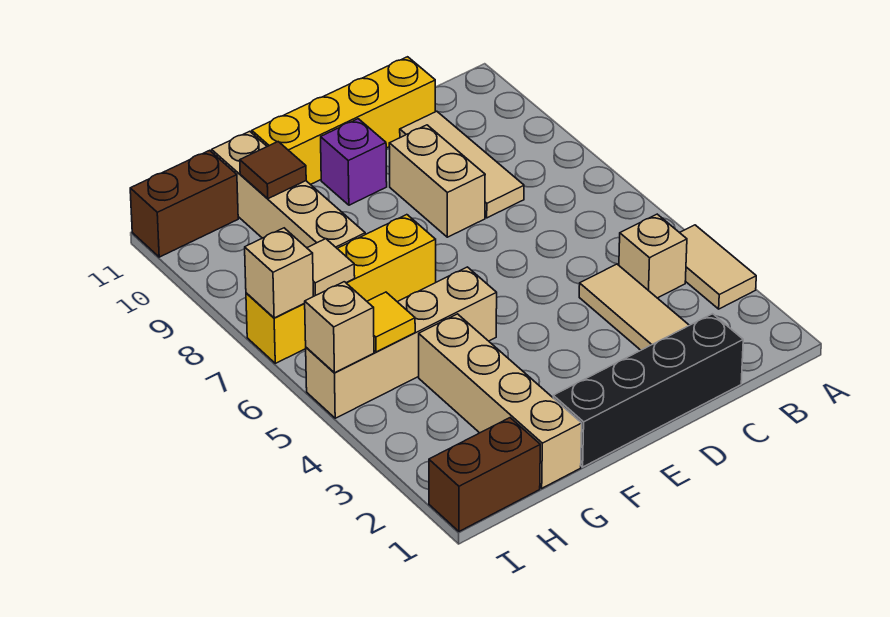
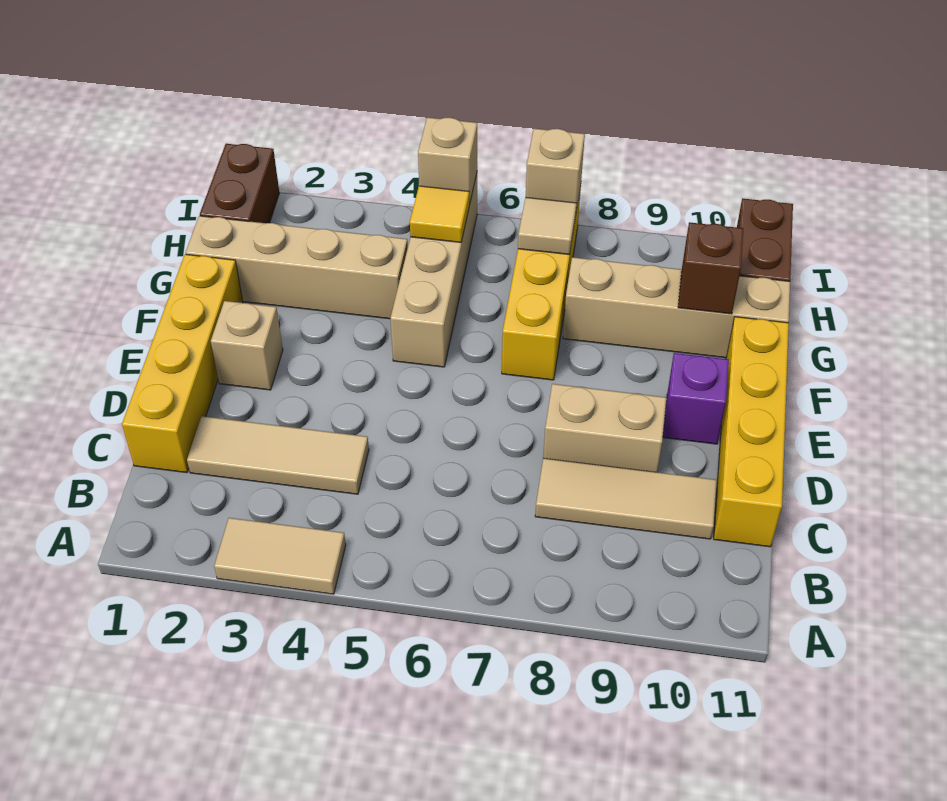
tan 1x1 brick [619,214,687,298] -> tan 1x1 brick moved to [211,301,283,390]
black 1x4 brick [553,314,743,467] -> yellow 1x4 brick [122,254,243,473]
brown 1x1 tile [240,142,306,199] -> brown 1x1 brick [678,222,743,314]

